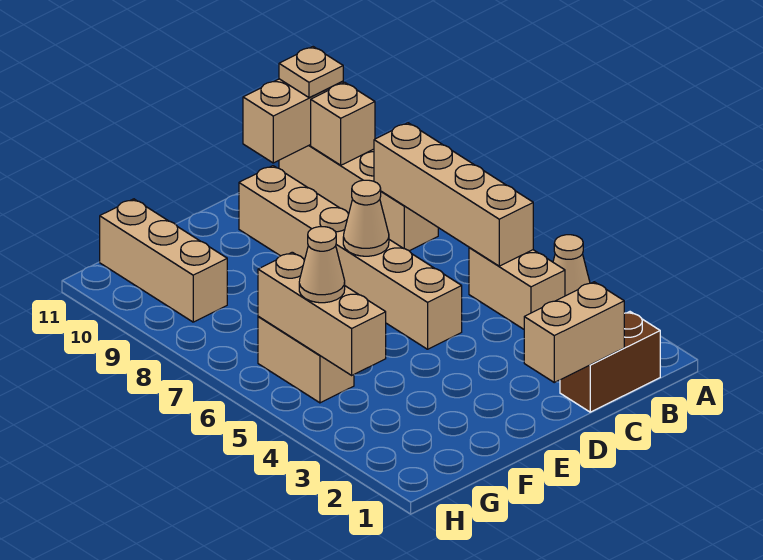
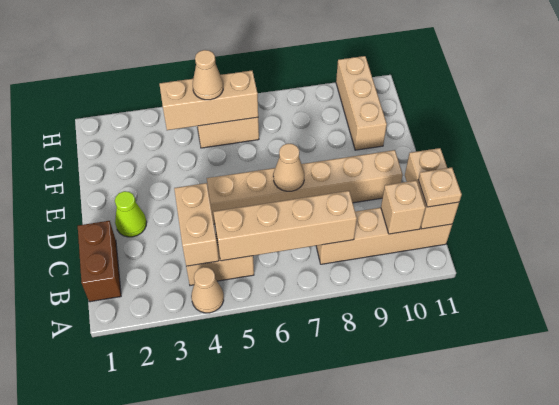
tan 1x2 brick [524,282,624,382] -> tan 1x2 brick moved to [174,183,219,266]
none -> lime 1x1 cone [115,191,147,237]
tan 1x3 brick [100,199,227,322] -> tan 1x3 brick turned to [336,56,387,150]

